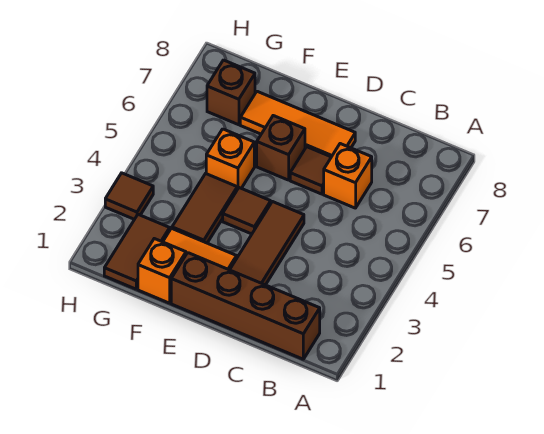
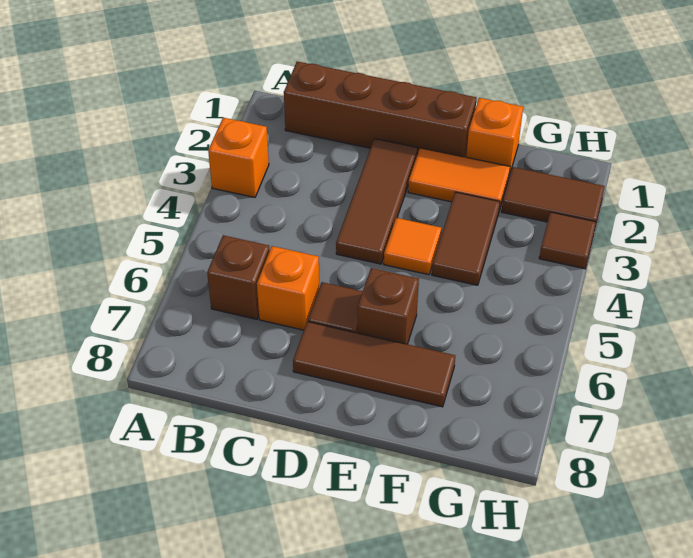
orange 1x3 tile [240,91,355,157] -> brown 1x3 tile [293,322,455,407]
brown 1x1 tile [223,188,271,234] -> orange 1x1 tile [384,218,441,275]
orange 1x1 brick [206,129,254,189] -> orange 1x1 brick moved to [208,118,269,197]
brown 1x2 tile [104,214,170,289] -> brown 1x2 tile turned to [501,167,605,223]
brown 1x1 brick [207,60,255,125] -> brown 1x1 brick moved to [207,235,270,319]

